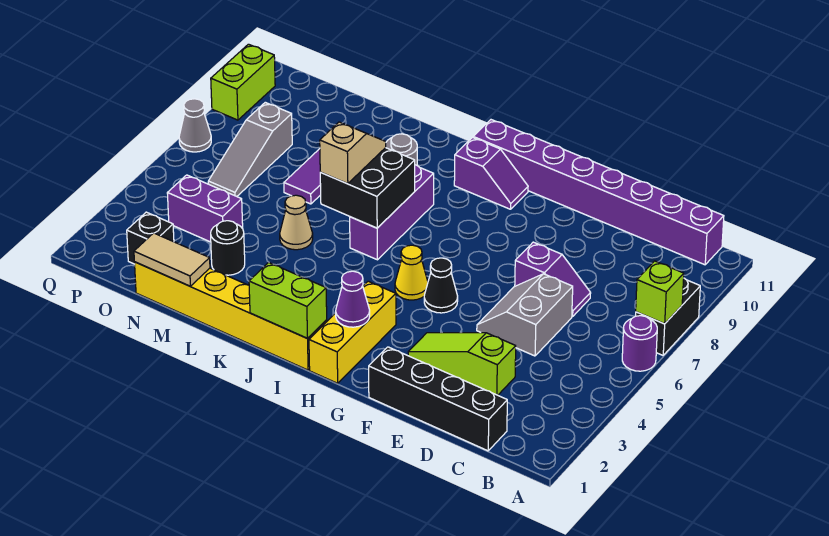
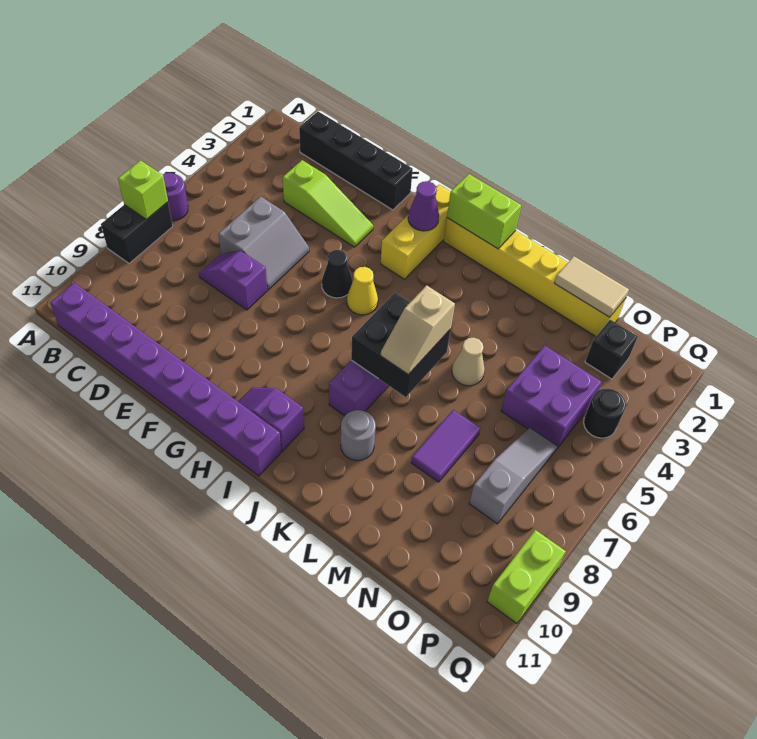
black 1x1 round brick [211,221,245,275] -> black 1x1 round brick moved to [584,389,626,438]
purple 1x2 brick [167,175,243,242] -> purple 2x2 brick [501,345,602,448]
grey 1x1 cone [179,99,211,152] -> none

